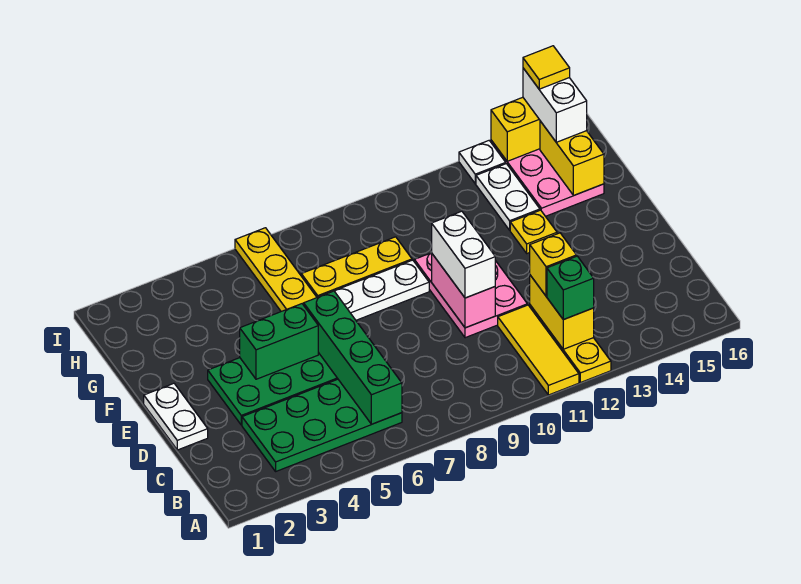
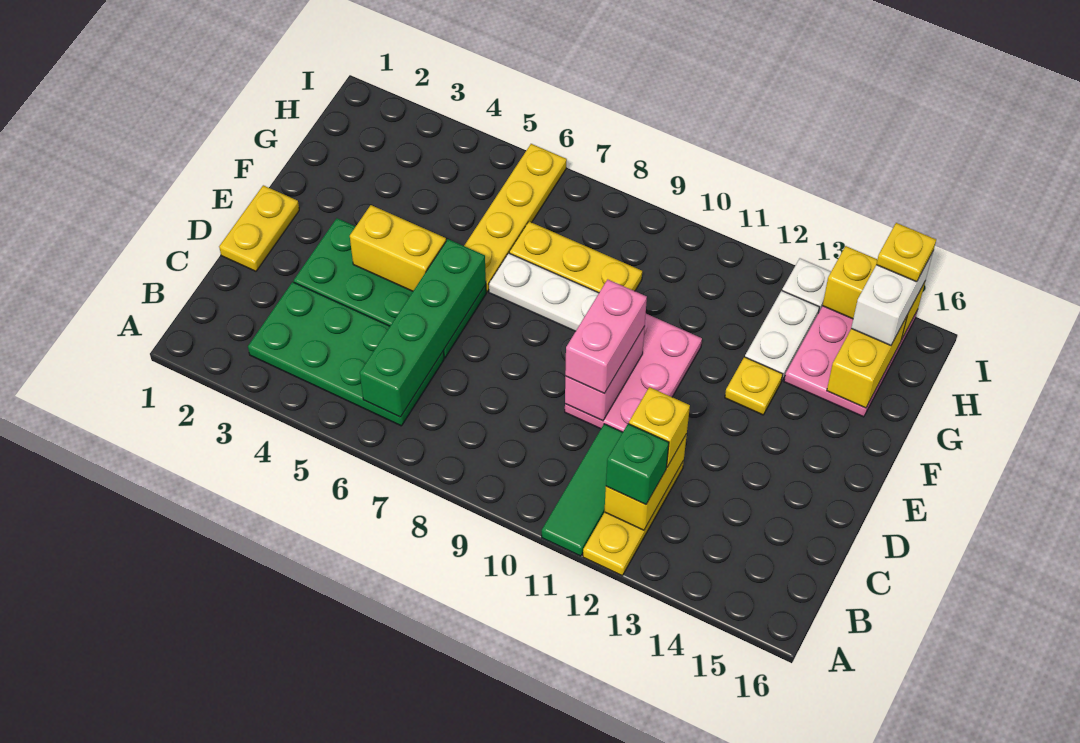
yellow 1x3 tile [498,305,579,395] -> green 1x3 tile [542,424,623,556]
white 1x2 plate [144,383,208,450] -> yellow 1x2 plate [219,185,299,271]
white 1x2 brick [432,211,495,298] -> pink 1x2 brick [565,279,647,394]
green 1x2 brick [240,304,318,379] -> yellow 1x2 brick [350,205,446,291]
yellow 1x1 tile [523,46,570,89] -> yellow 1x1 plate [876,223,936,282]

